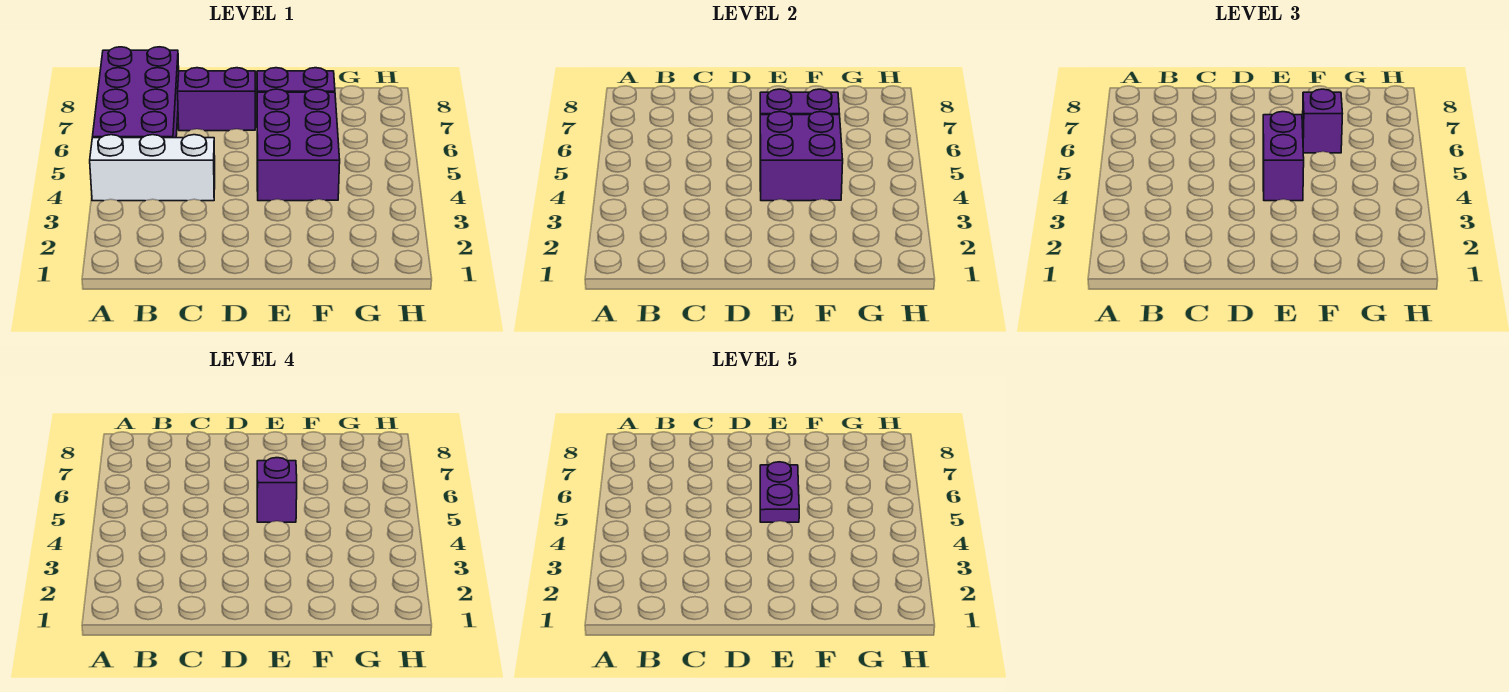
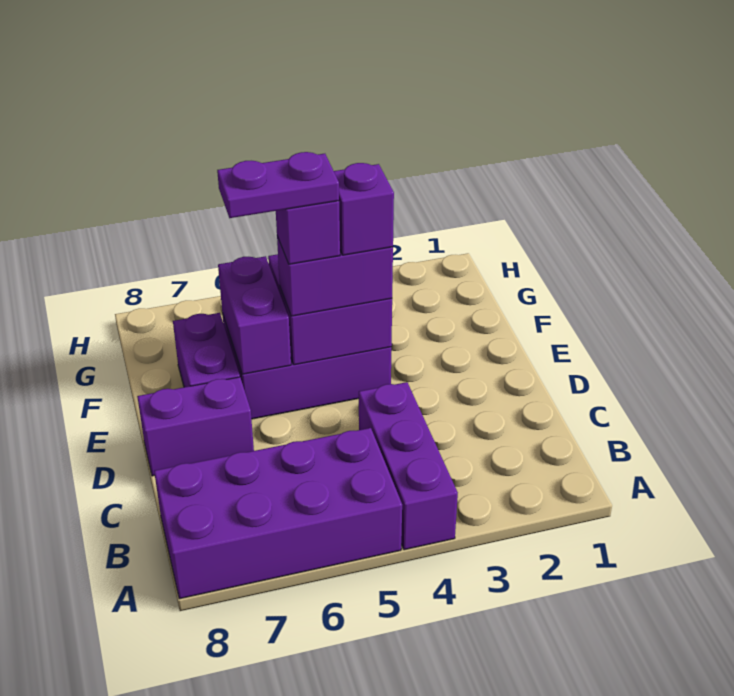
white 1x3 brick [90,135,215,201] -> purple 1x3 brick [359,382,458,550]
purple 1x2 brick [178,68,255,131] -> purple 1x2 brick turned to [137,377,254,476]
purple 1x1 brick [1303,89,1342,153] -> purple 1x1 brick moved to [334,163,394,255]

